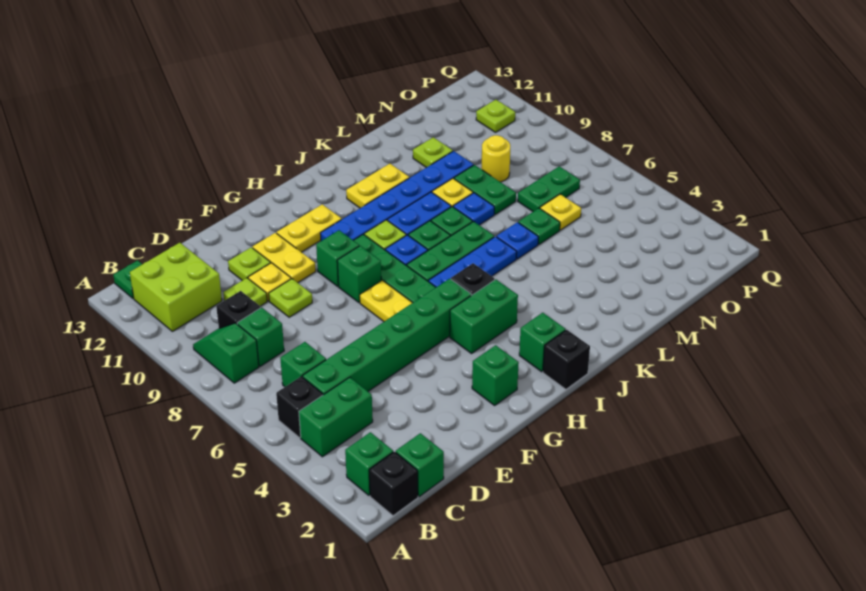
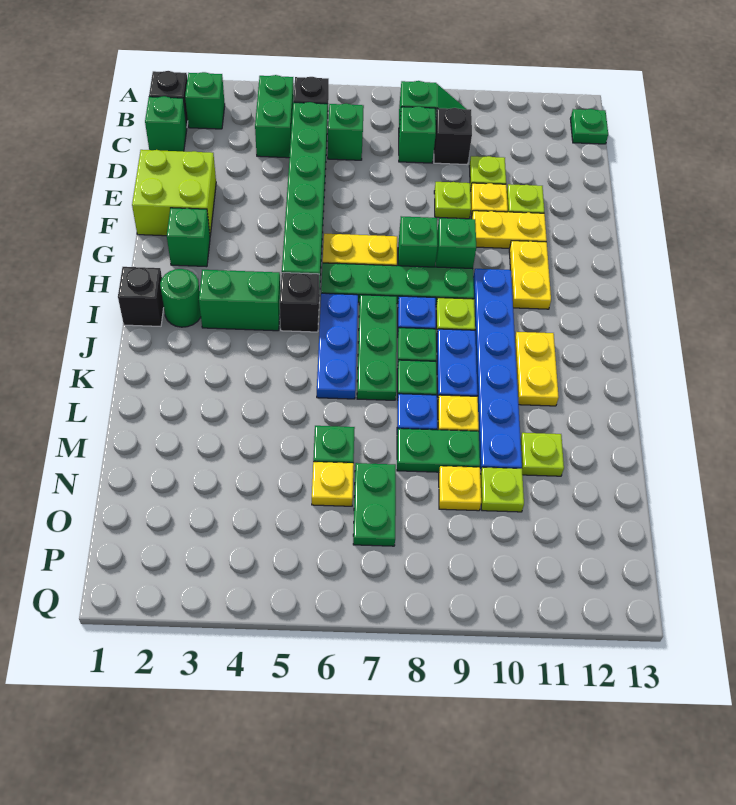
lime 2x2 brick [130,243,222,331] -> lime 2x2 brick moved to [132,150,216,236]
green 1x2 brick [450,279,518,354] -> green 1x2 brick turned to [199,270,280,331]
green 1x1 brick [519,313,566,372] -> green 1x1 round brick [160,269,201,327]
blue 1x1 plate [496,222,538,259] -> none
yellow 1x1 round brick [481,135,510,182] -> yellow 1x1 plate [439,466,481,511]
lime 1x1 plate [476,100,515,132] -> lime 1x1 plate moved to [480,467,524,512]

